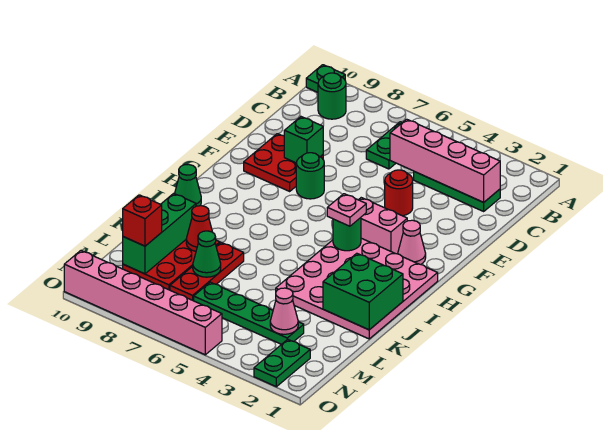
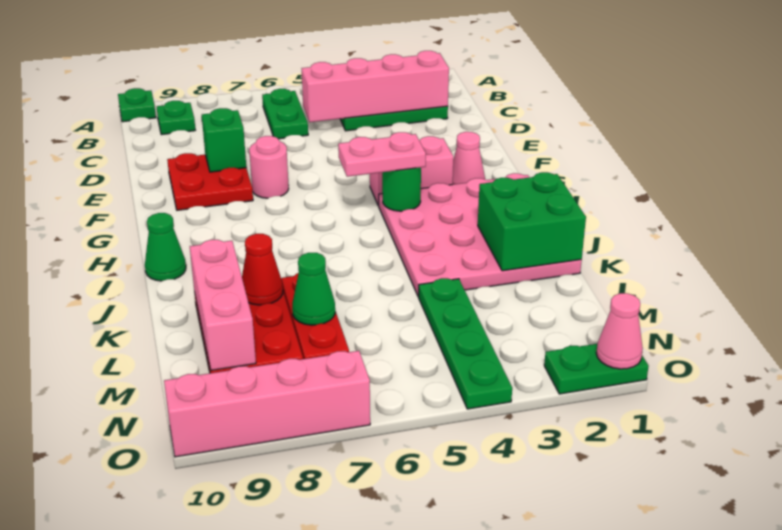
green 1x1 round brick [318,73,346,119] -> green 1x1 plate [157,101,195,135]
red 1x1 round brick [385,170,413,216] -> none
green 1x1 round brick [296,153,324,199] -> pink 1x1 round brick [249,136,289,198]
pink 1x1 plate [327,194,366,226] -> pink 1x2 plate [338,132,426,177]
green 1x3 brick [123,193,196,274] -> pink 1x3 brick [190,240,256,370]
green 1x4 plate [194,282,304,344] -> green 1x4 plate turned to [419,278,512,409]
pink 1x1 cone [270,288,298,334] -> pink 1x1 cone moved to [596,293,643,369]
red 1x1 brick [123,195,162,246] -> none
green 1x2 plate [254,339,310,387] -> green 1x2 plate turned to [544,344,649,394]
pink 1x6 brick [64,251,222,355] -> pink 1x4 brick [164,351,370,457]

